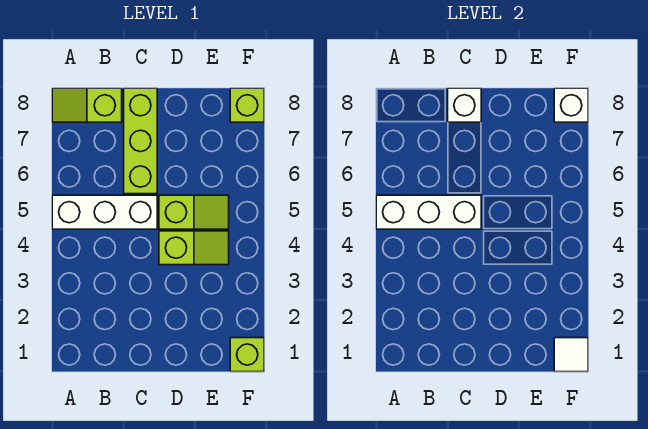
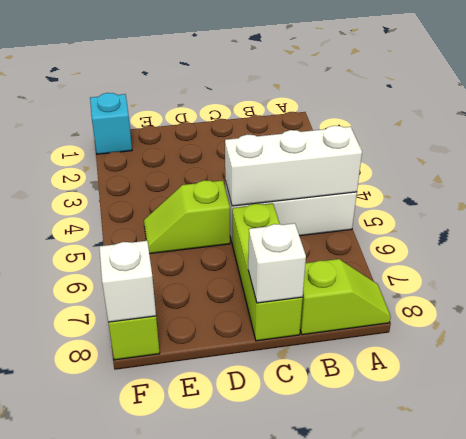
lime 1x2 slope [159,231,229,265] -> none
lime 1x1 brick [230,338,264,372] -> cyan 1x1 brick [90,93,132,154]
white 1x1 tile [554,338,588,372] -> none

